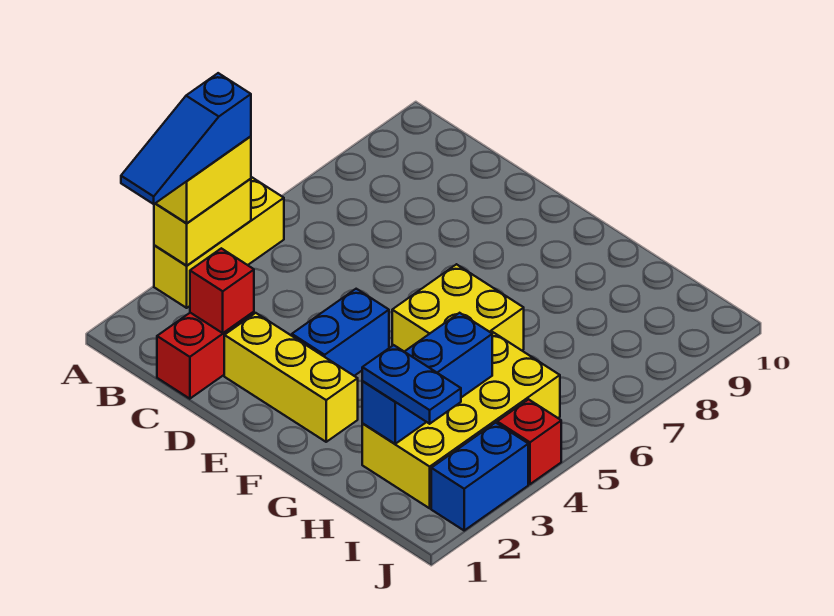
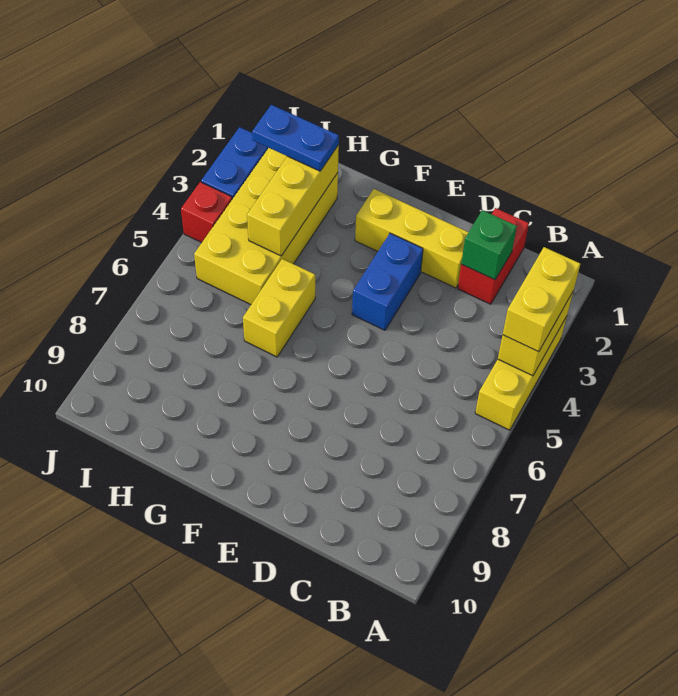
blue 1x3 slope [121,73,251,204] -> none
red 1x1 brick [190,248,254,333] -> green 1x1 brick [461,210,517,280]
yellow 2x2 brick [392,264,524,351] -> yellow 1x2 brick [243,259,315,357]
blue 1x3 brick [362,313,492,444] -> yellow 1x3 brick [247,145,339,256]

